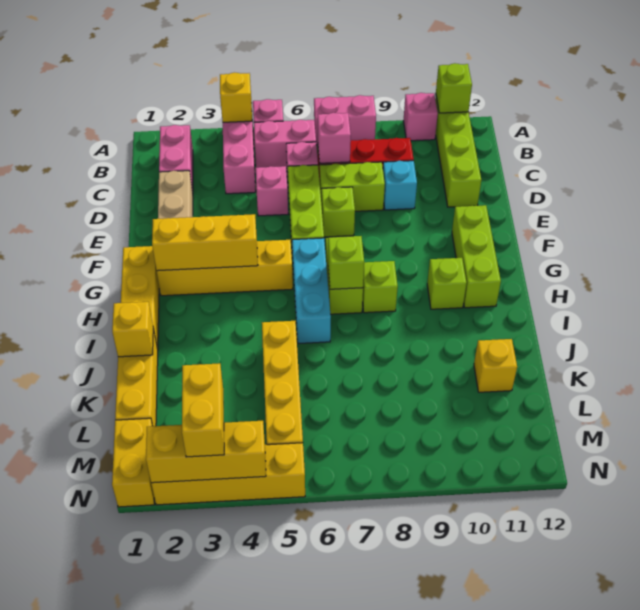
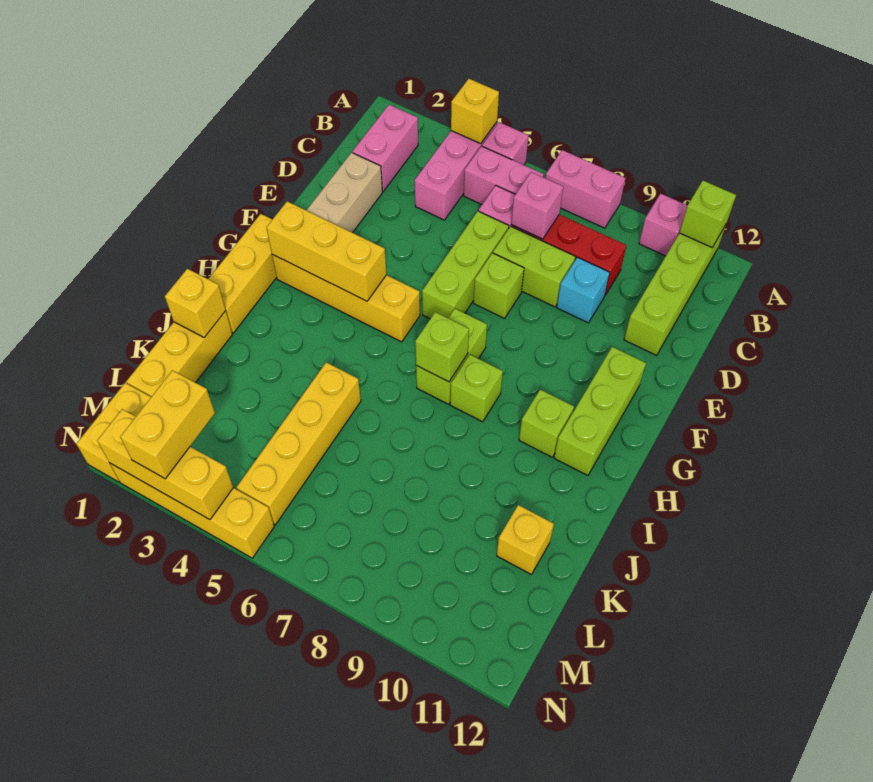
pink 1x1 brick [256,166,288,216] -> none
cyan 1x3 brick [292,238,331,344] -> none

